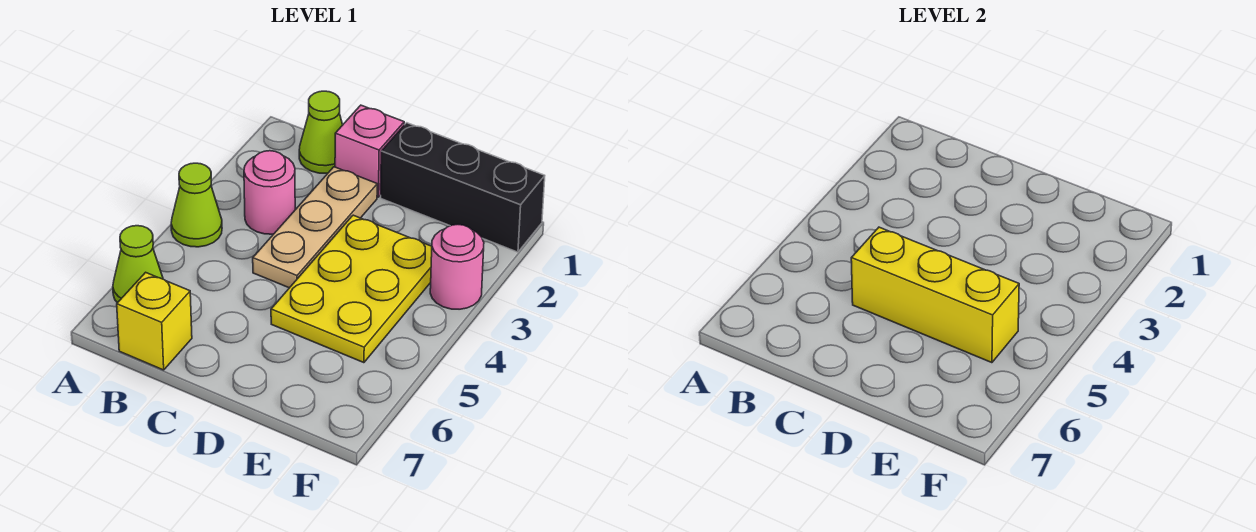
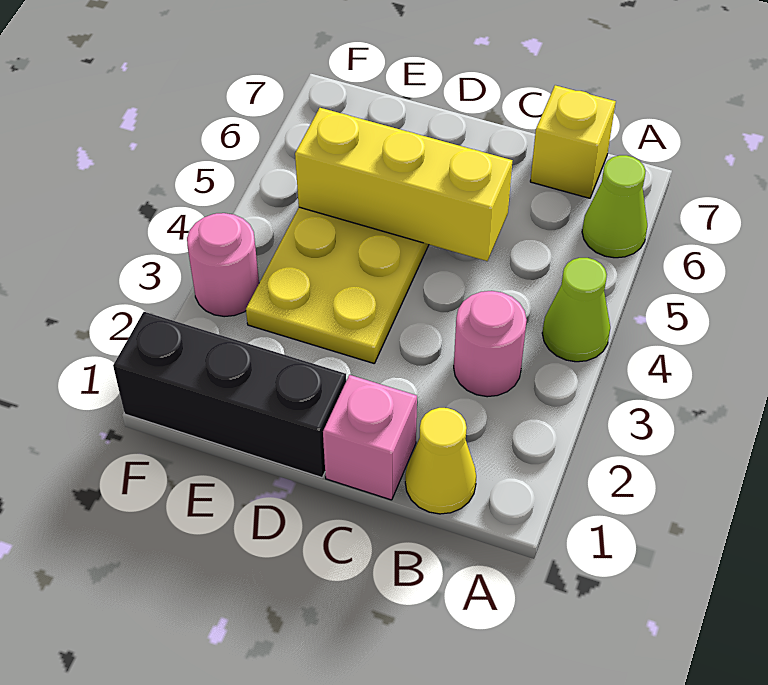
lime 1x1 cone [299,91,343,173] -> yellow 1x1 cone [405,408,476,514]
tan 1x3 plate [253,167,377,288] -> none

